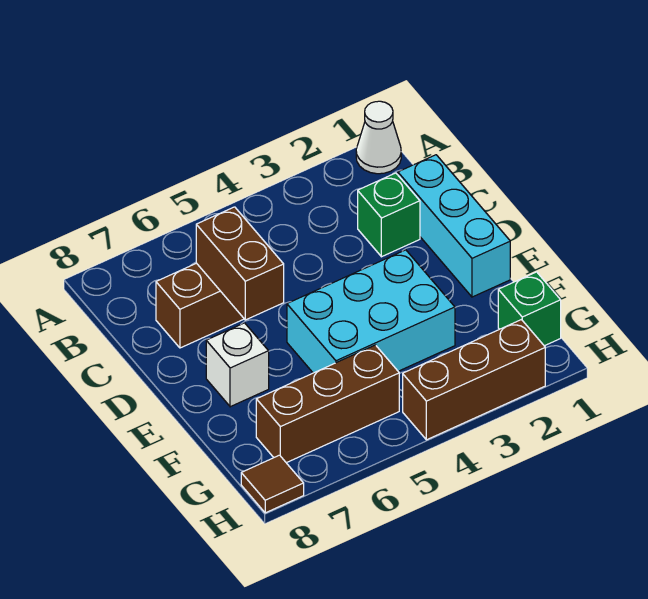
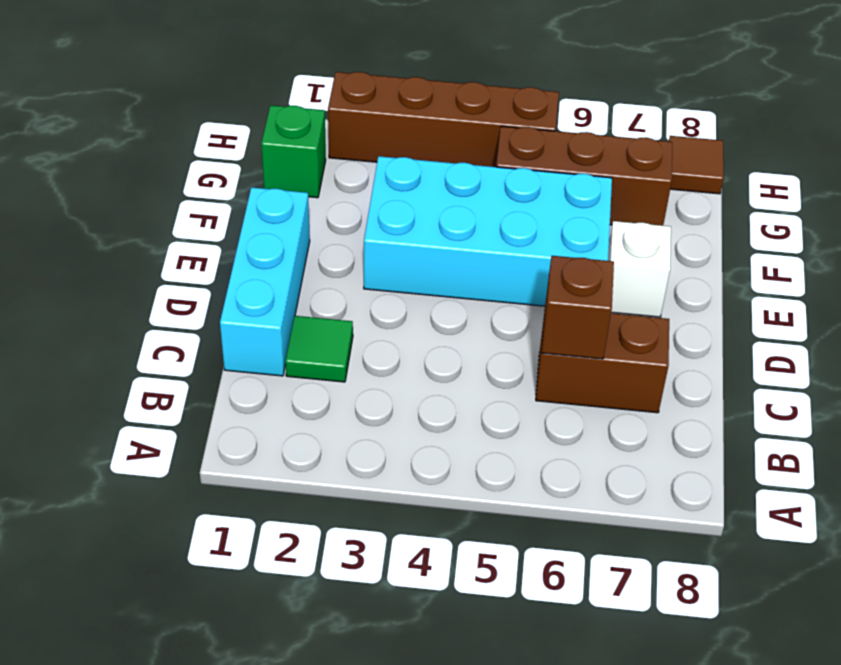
white 1x1 cone [356,101,401,174] -> none
green 1x1 brick [358,173,420,257] -> green 1x1 tile [285,316,353,382]
brown 1x2 brick [196,207,284,320] -> brown 1x1 brick [542,256,614,359]
cyan 2x3 brick [287,250,455,373] -> cyan 2x4 brick [364,156,612,306]
brown 1x3 brick [403,320,545,440] -> brown 1x4 brick [328,72,559,167]

